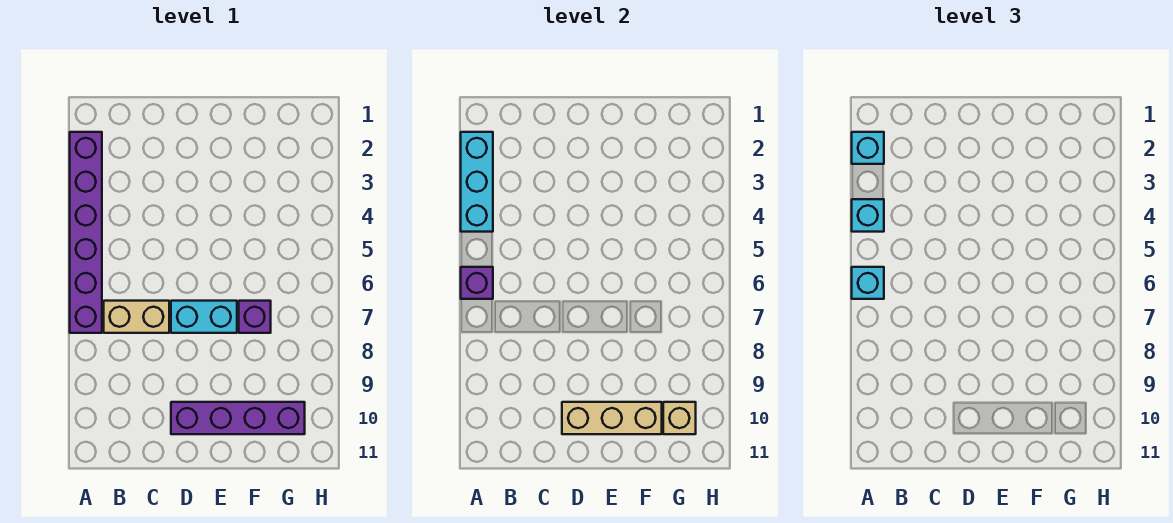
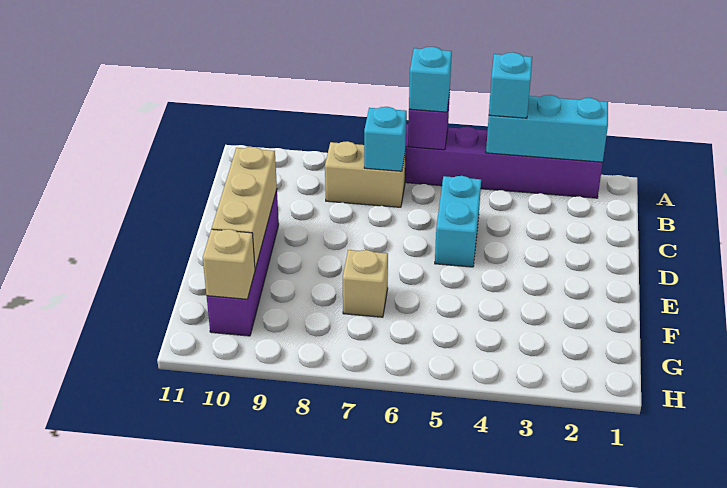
cyan 1x1 brick [852,132,884,164] -> cyan 1x1 brick moved to [364,107,407,171]
tan 1x2 brick [104,301,169,333] -> tan 1x2 brick turned to [325,141,406,207]
cyan 1x2 brick [171,301,237,333] -> cyan 1x2 brick moved to [435,176,481,267]
purple 1x1 brick [239,301,271,333] -> tan 1x1 brick [343,250,388,317]

